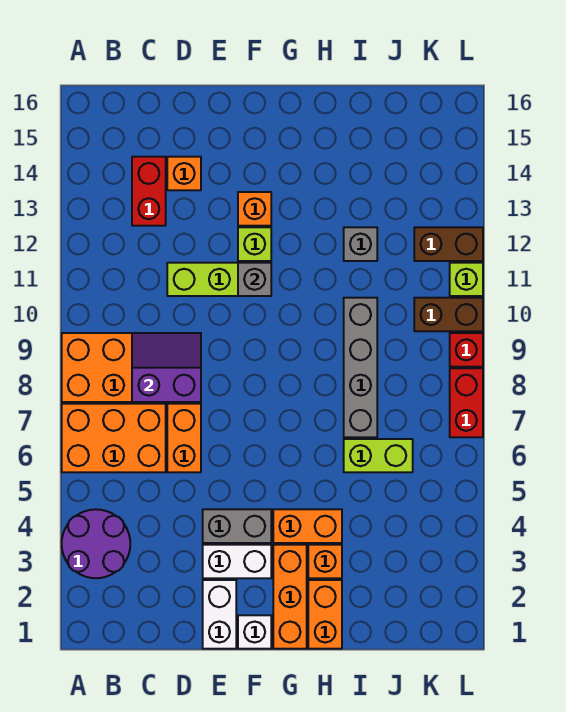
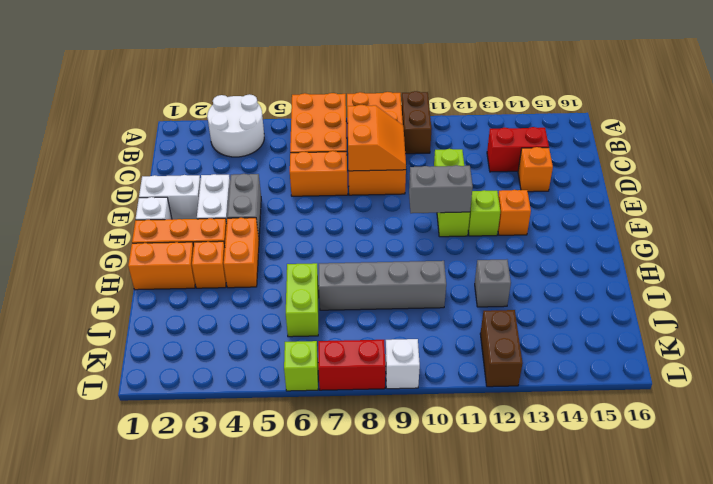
purple 2x2 round brick [62,509,130,578] -> white 2x2 round brick [207,94,264,157]
purple 2x2 slope [132,333,201,402] -> orange 2x2 slope [347,105,406,171]
grey 1x1 brick [238,263,271,296] -> grey 1x2 brick [409,165,473,213]
brown 1x2 brick [414,298,483,331] -> brown 1x2 brick moved to [401,91,432,154]
red 1x1 brick [450,333,483,367] -> white 1x1 brick [385,339,420,389]
lime 1x1 brick [450,263,483,296] -> lime 1x1 brick moved to [284,341,318,391]

